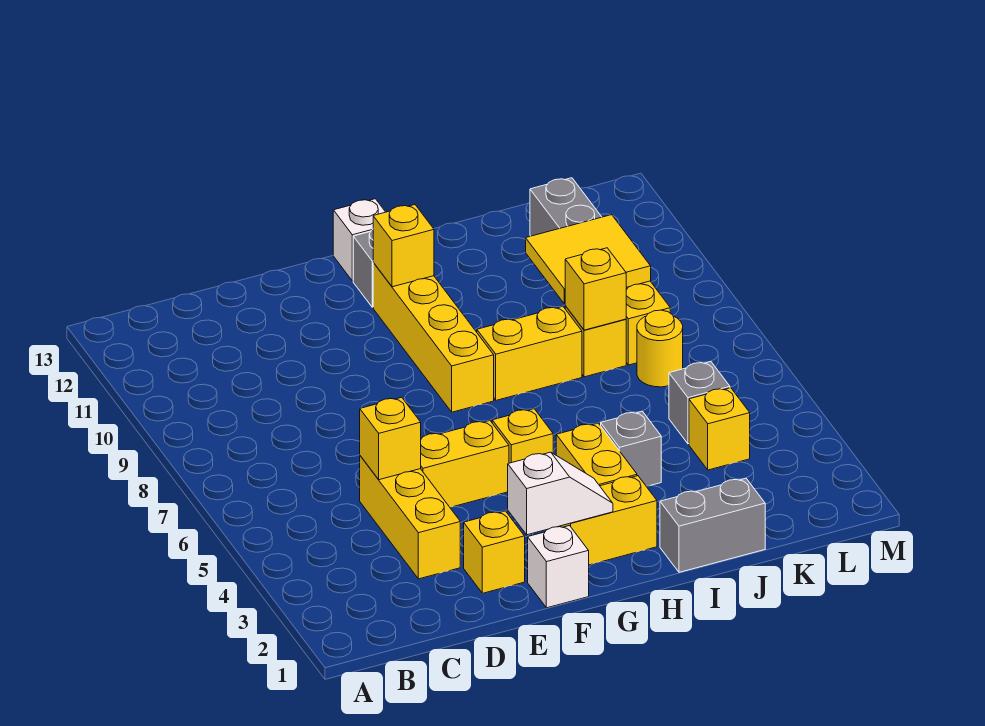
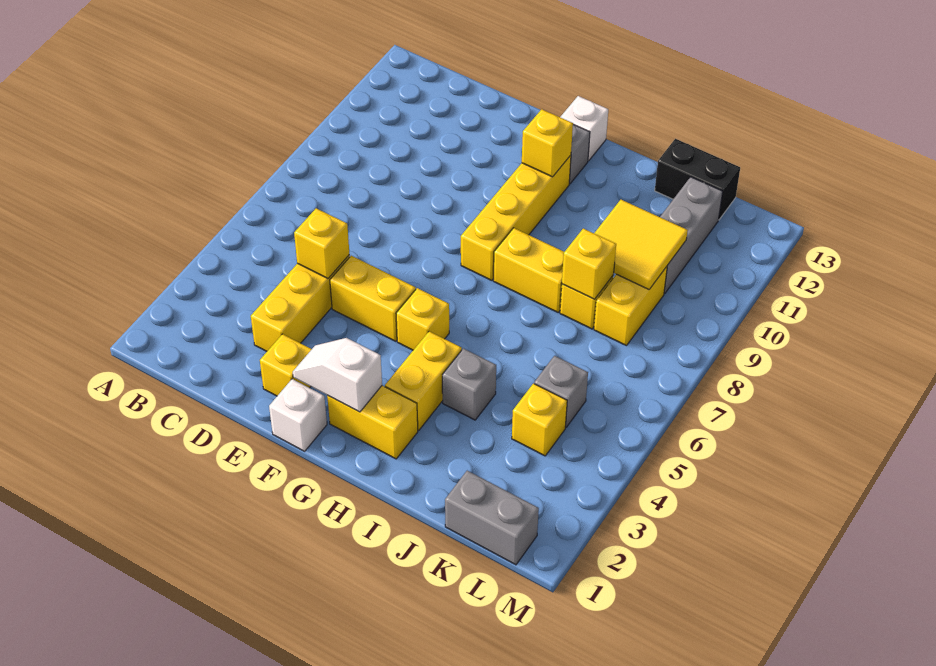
white 1x2 slope [508,452,613,535] -> white 1x2 slope turned to [293,338,382,412]
grey 1x2 brick [660,478,765,572] -> grey 1x2 brick moved to [445,471,539,565]
none -> black 1x2 brick [655,139,740,220]
yellow 1x1 round brick [637,310,683,387] -> none

